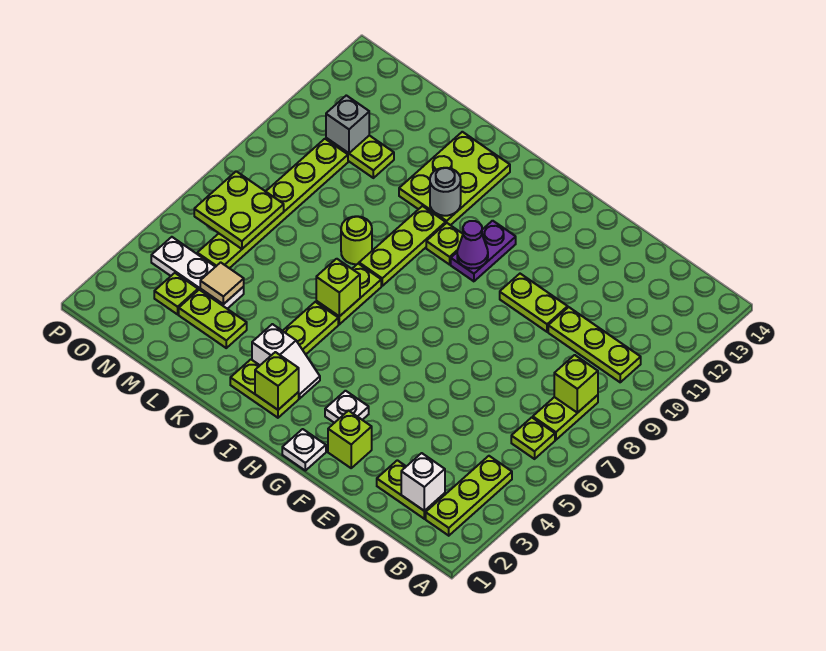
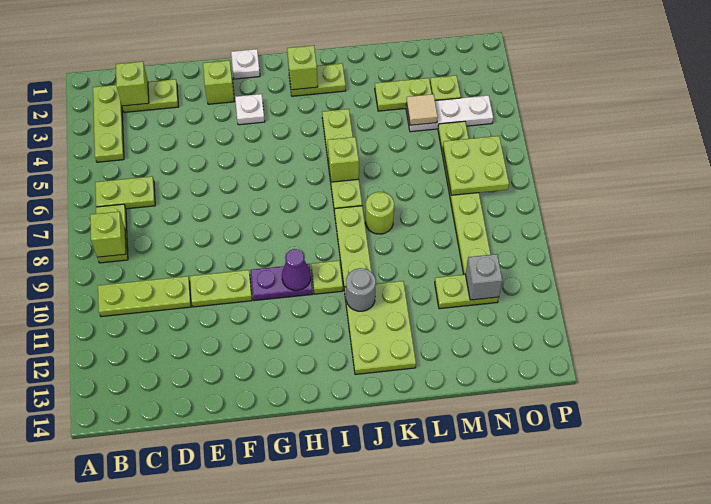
lime 1x1 plate [511,417,555,459] -> lime 1x2 plate [95,176,155,209]
white 1x1 brick [401,453,445,511] -> lime 1x1 brick [116,61,149,106]
purple 1x2 plate [451,221,516,281] -> purple 1x2 plate turned to [251,264,313,301]
white 1x2 slope [252,324,320,399] -> none

